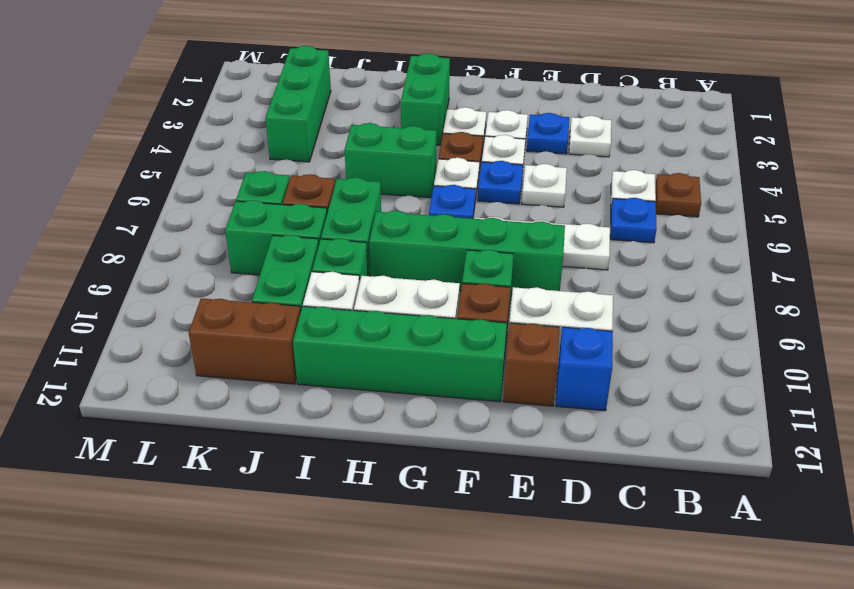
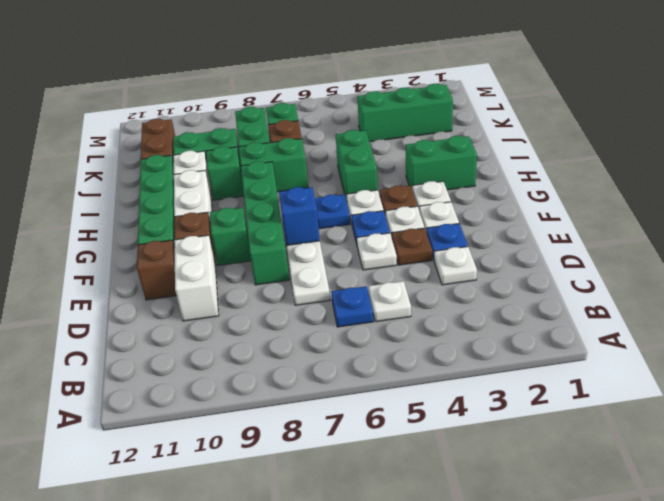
brown 1x1 plate [655,173,701,217] -> brown 1x1 plate moved to [392,228,432,265]
blue 1x1 brick [556,327,613,411] -> blue 1x1 brick moved to [279,187,320,245]

